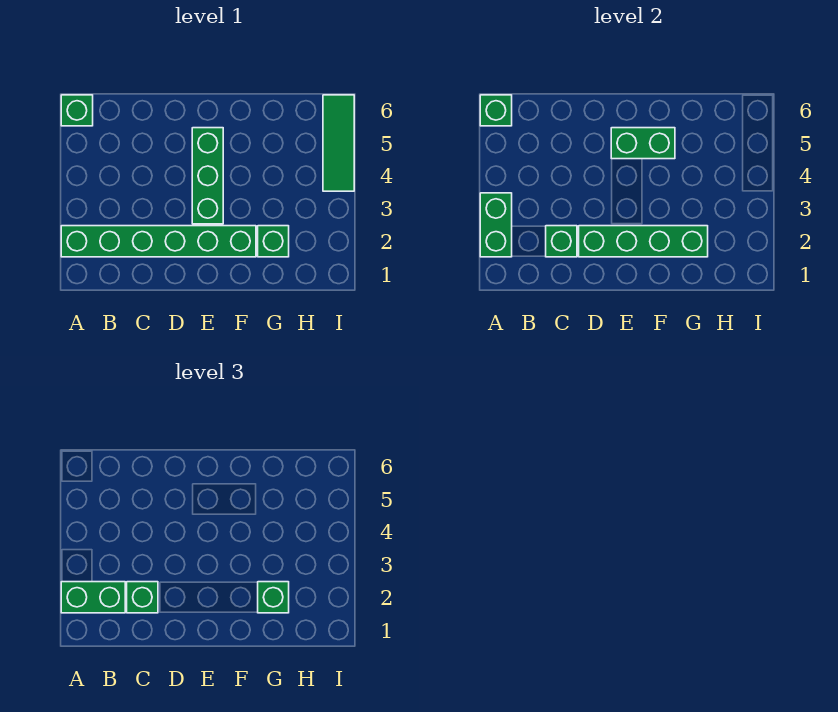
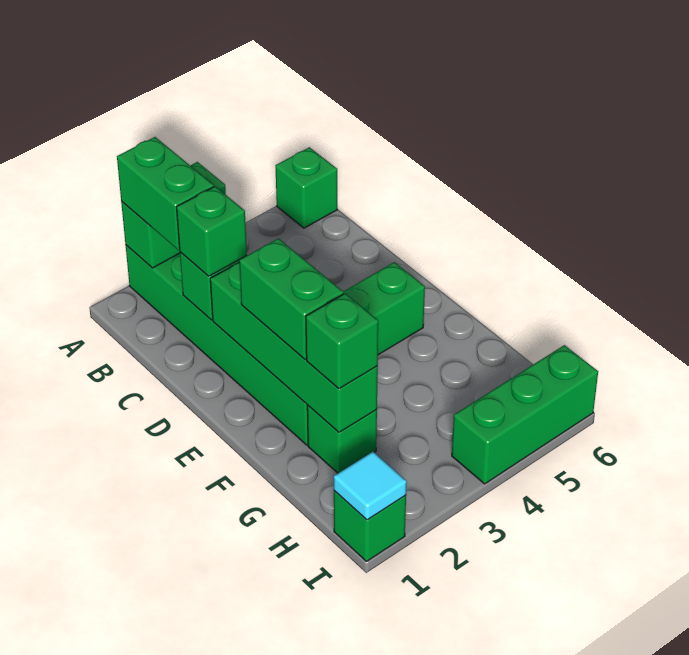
green 1x1 brick [480,95,512,126] -> green 1x1 brick moved to [334,491,406,561]
green 1x2 brick [611,128,675,159] -> green 1x2 brick moved to [239,238,344,359]
none -> cyan 1x1 tile [334,452,407,520]
green 1x3 tile [323,95,354,191] -> green 1x3 brick [452,345,598,484]

